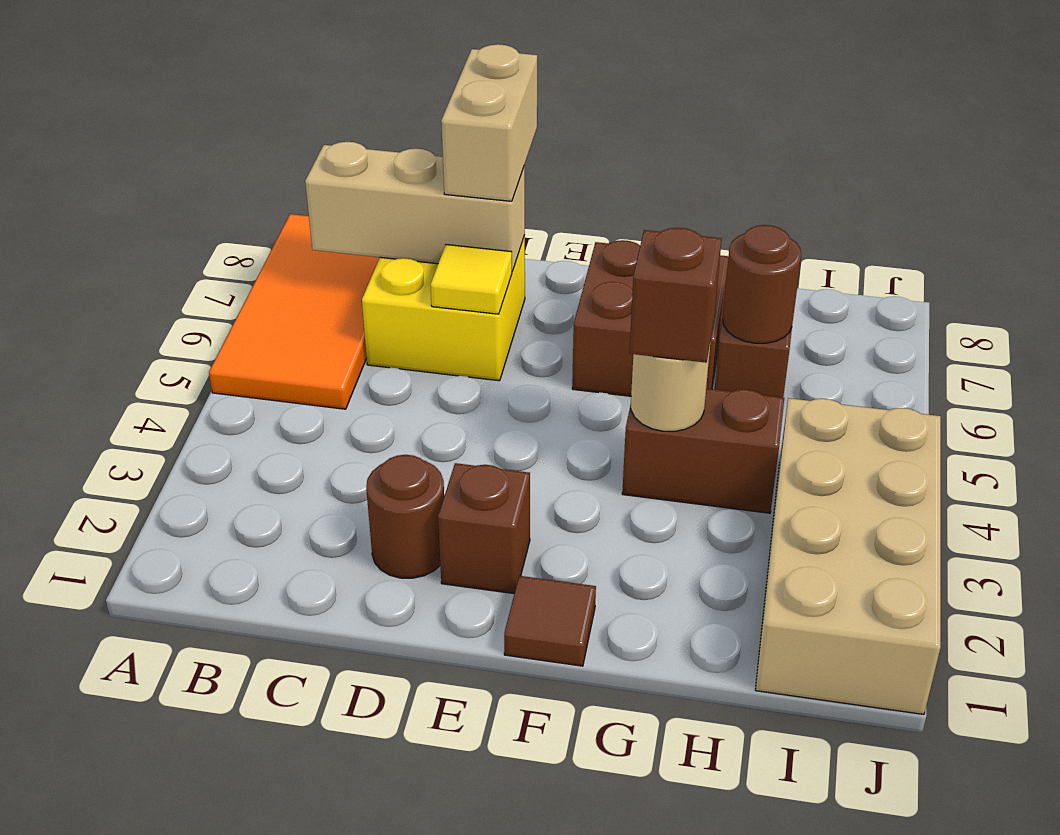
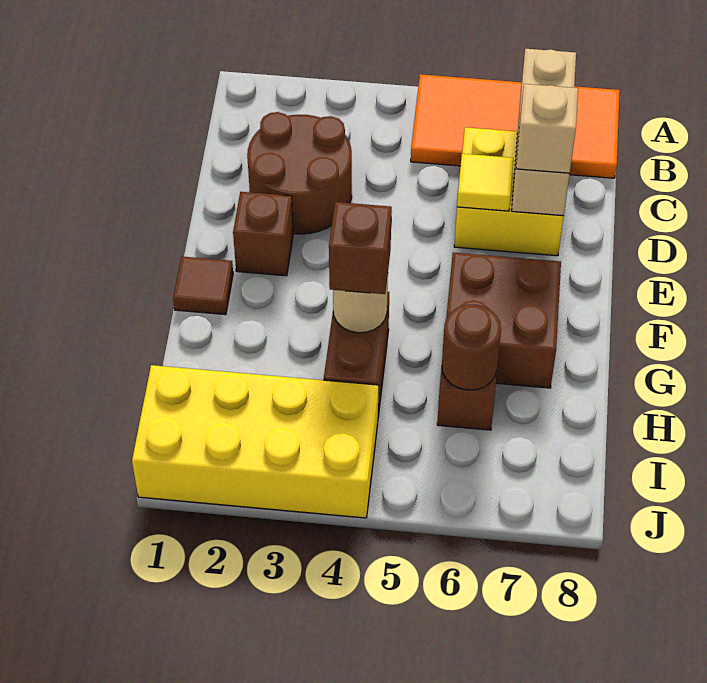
brown 1x1 round brick [366,455,444,578] -> brown 2x2 round brick [247,112,352,234]
tan 1x2 brick [441,44,537,201] -> tan 1x1 brick [516,84,578,173]
tan 2x4 brick [755,398,941,714] -> yellow 2x4 brick [132,365,379,518]

